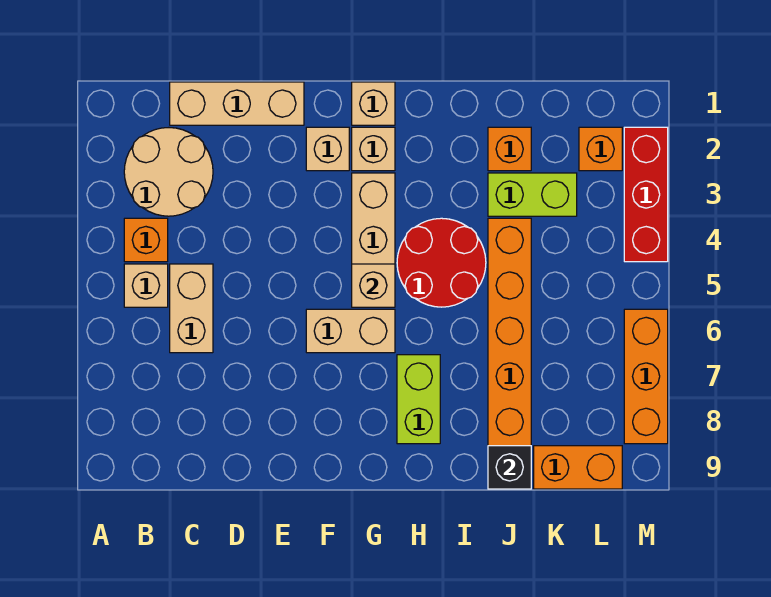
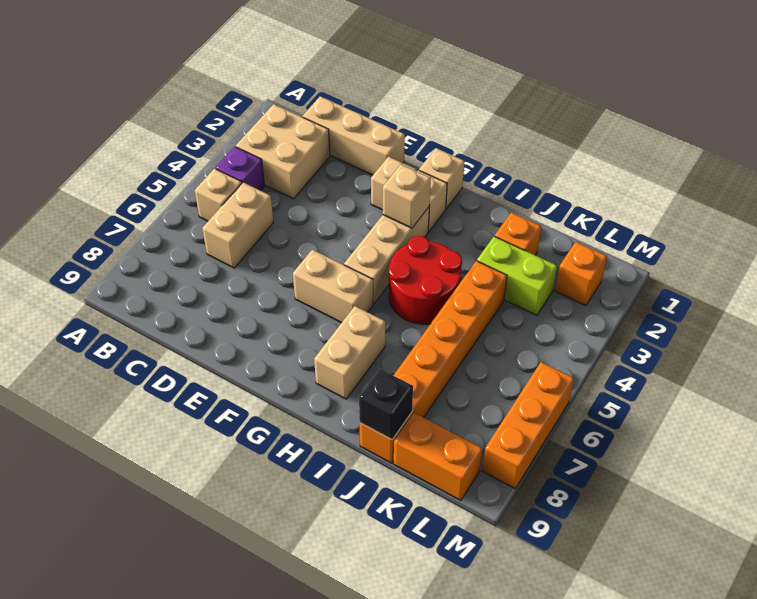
tan 2x2 round brick [124,128,213,216] -> tan 2x2 brick [236,104,330,199]
orange 1x1 brick [124,218,168,262] -> purple 1x1 brick [215,147,265,191]
tan 1x1 brick [352,264,395,307] -> tan 1x1 brick moved to [383,164,431,228]
lime 1x2 brick [397,355,440,444] -> tan 1x2 brick [314,306,385,399]
red 1x3 brick [624,127,668,262] -> none

